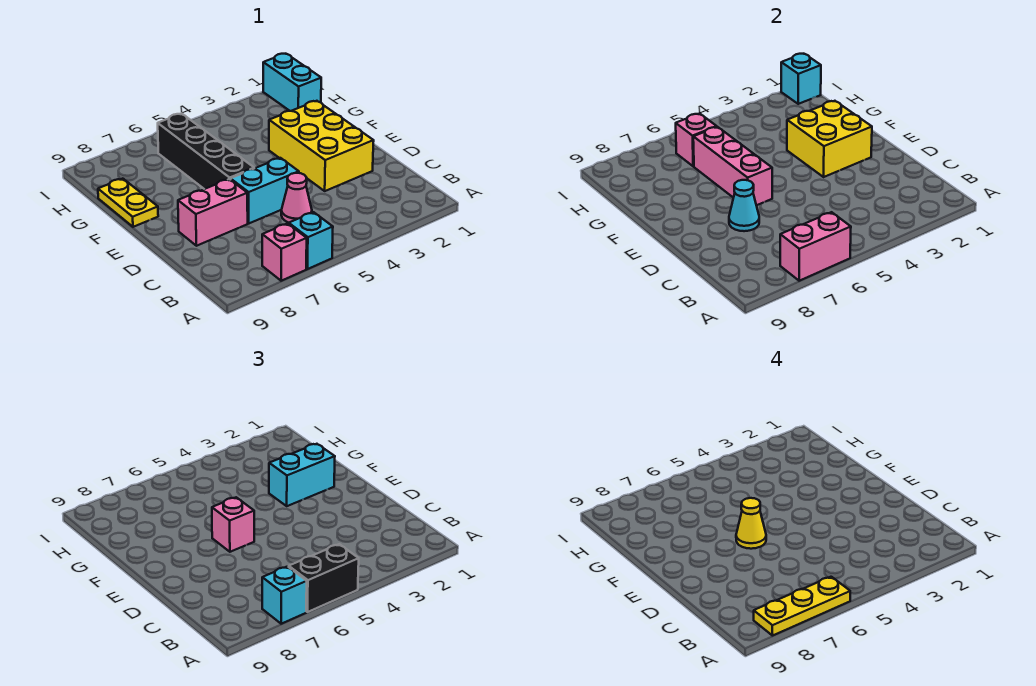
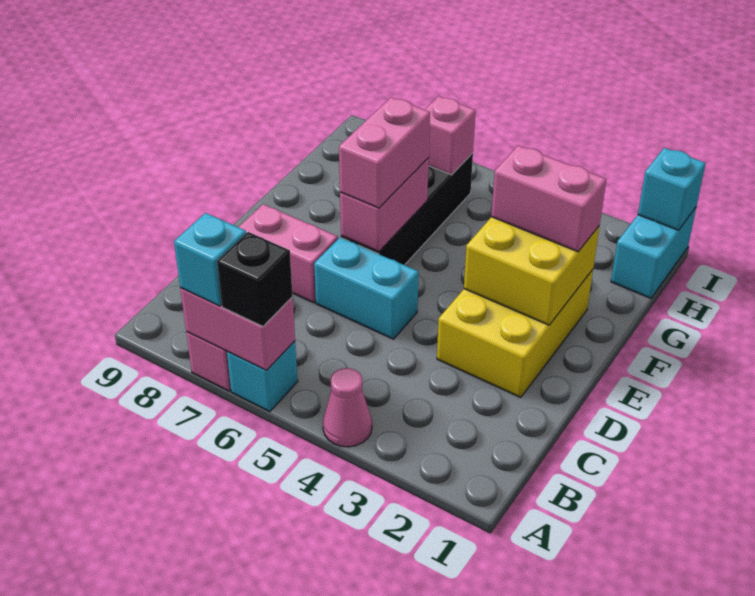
black 1x2 brick [289,544,359,612] -> black 1x1 brick [217,232,293,326]
yellow 1x3 plate [754,577,850,636] -> none
pink 1x1 cone [281,173,312,223] -> pink 1x1 cone moved to [323,368,372,447]
cyan 1x1 cone [729,180,759,231] -> none
pink 1x3 brick [693,127,772,205] -> pink 1x2 brick [340,158,429,252]
pink 1x1 brick [212,497,254,552] -> pink 1x2 brick [339,97,430,208]
yellow 1x1 cone [736,498,766,549] -> none
cyan 1x2 brick [269,444,335,506] -> pink 1x2 brick [491,146,606,252]
yellow 1x2 plate [98,179,158,227] -> none

